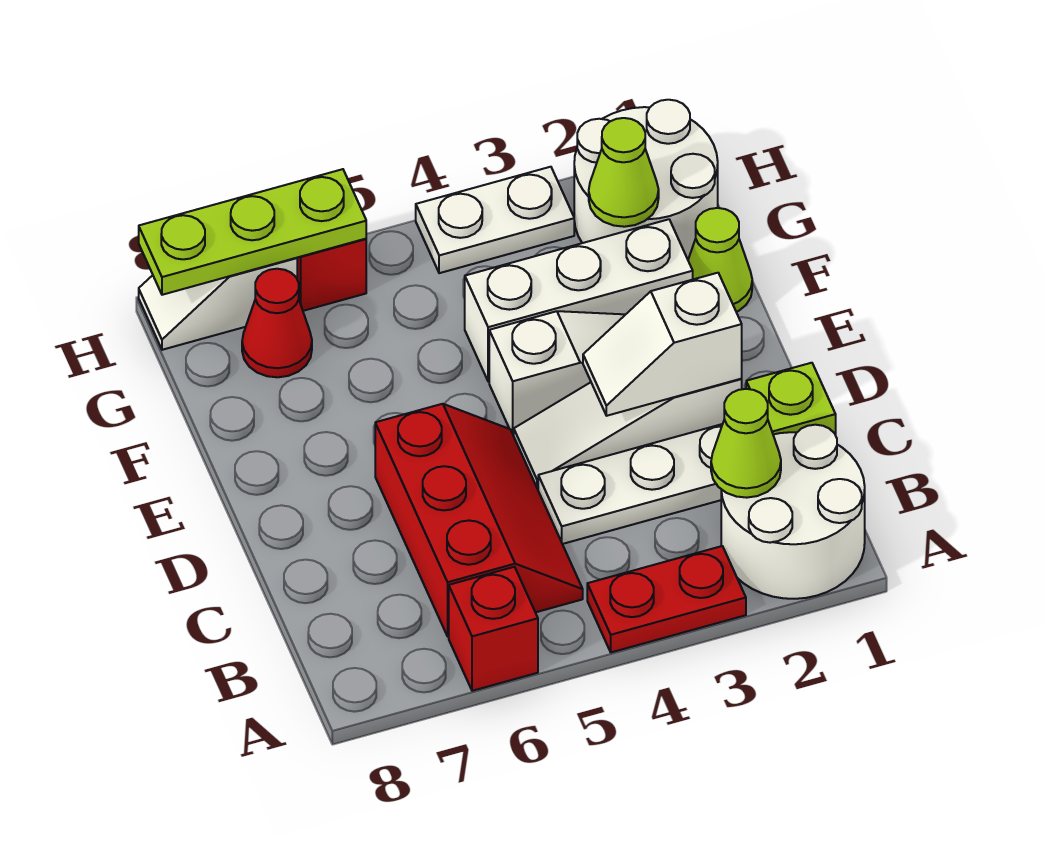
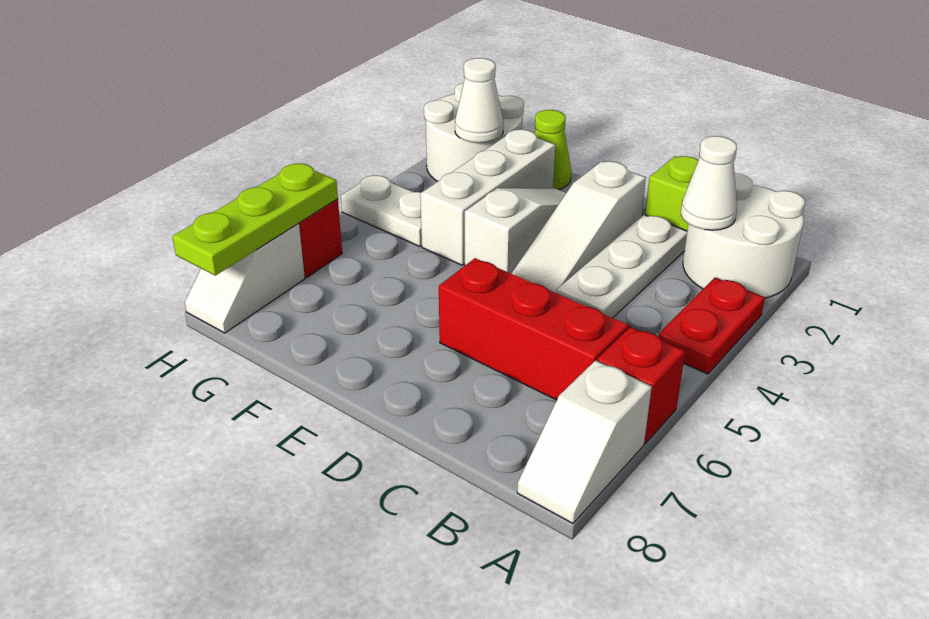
lime 1x1 cone [711,389,781,498] -> white 1x1 cone [681,136,737,230]
white 1x2 slope [583,273,742,416] -> white 1x2 slope moved to [517,360,652,524]
lime 1x1 cone [589,118,659,227] -> white 1x1 cone [455,58,504,143]
red 1x1 cone [242,269,312,377] -> none
white 1x2 plate [416,167,574,273] -> white 1x2 plate turned to [341,175,422,247]

